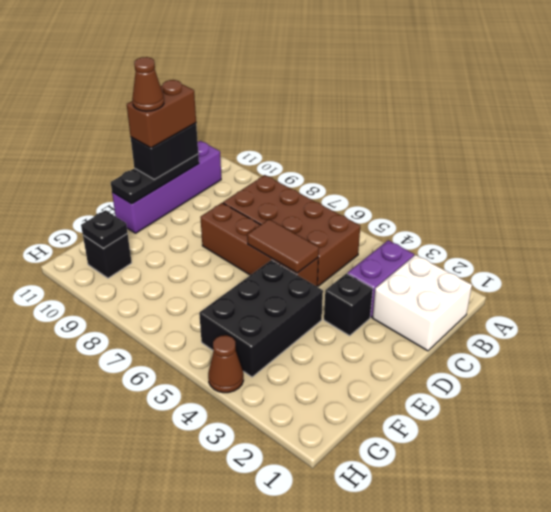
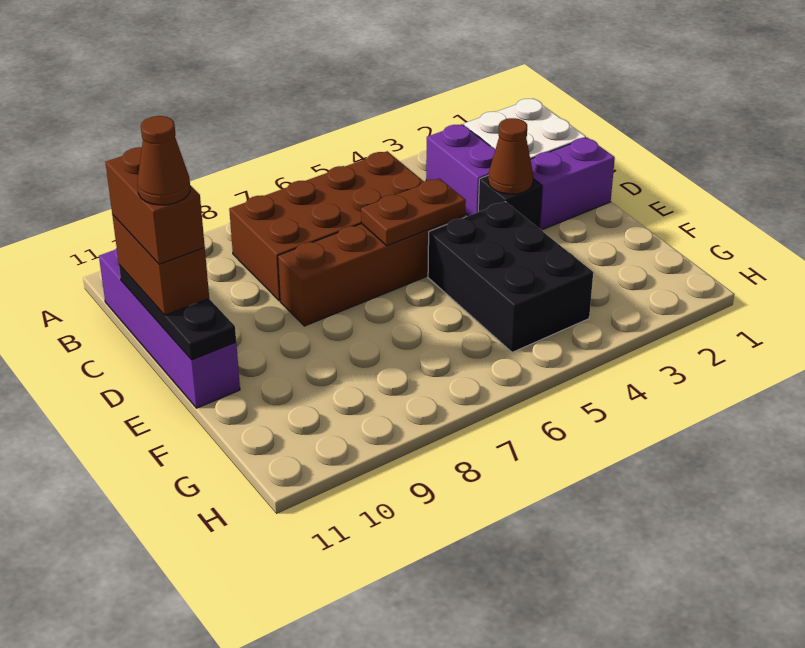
black 1x2 brick [131,123,198,180] -> brown 1x2 brick [112,215,209,315]
none -> purple 1x2 brick [530,138,615,230]
brown 1x2 tile [247,219,319,273] -> brown 1x2 plate [361,178,466,246]
black 1x1 brick [83,234,132,278] -> none
black 1x1 plate [81,210,128,248] -> none
brown 1x1 cone [208,335,243,393] -> brown 1x1 cone moved to [488,118,533,194]

